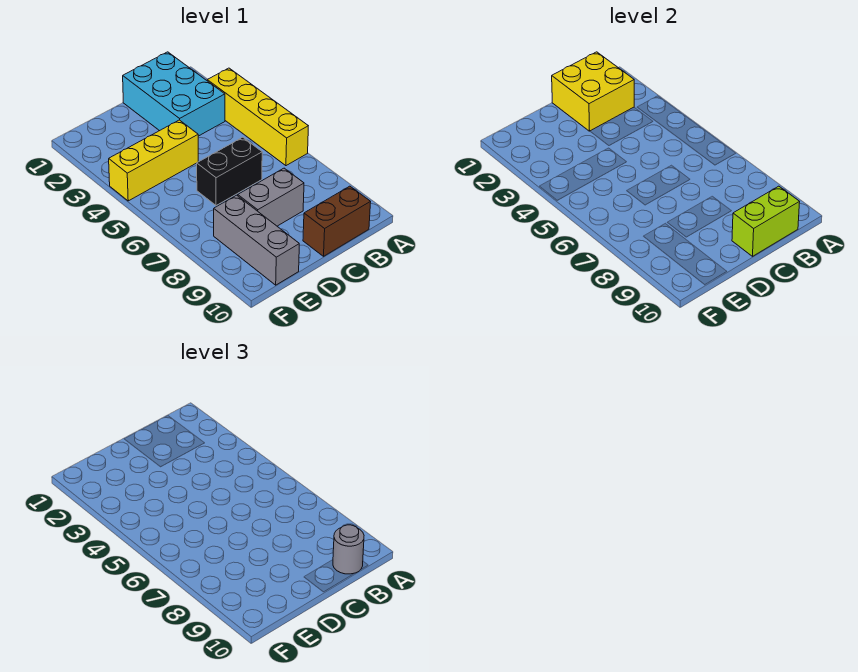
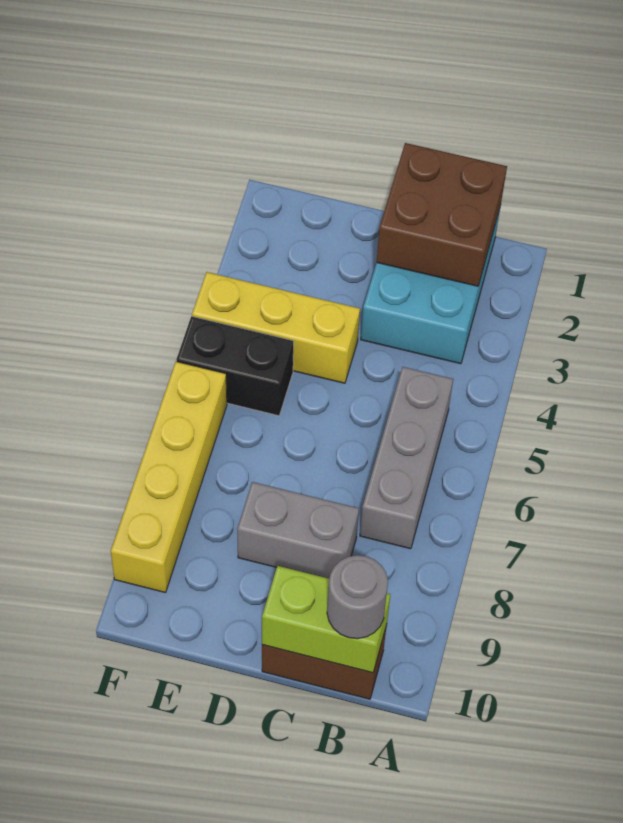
yellow 1x4 brick [207,68,308,166] -> yellow 1x4 brick moved to [111,361,227,593]
yellow 2x2 brick [552,52,634,131] -> brown 2x2 brick [377,143,507,286]
black 1x2 brick [197,137,262,206] -> black 1x2 brick moved to [176,316,294,416]
grey 1x3 brick [214,195,299,285] -> grey 1x3 brick moved to [360,367,453,549]

